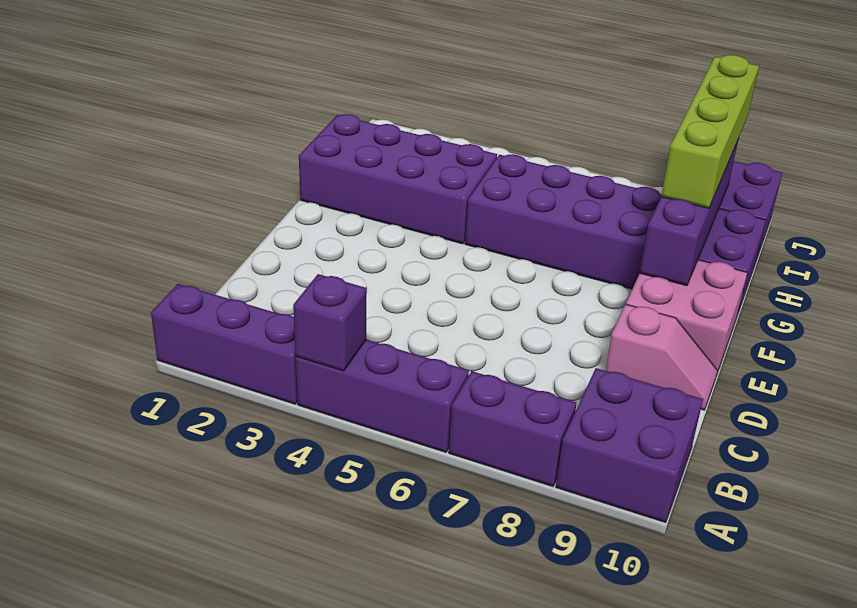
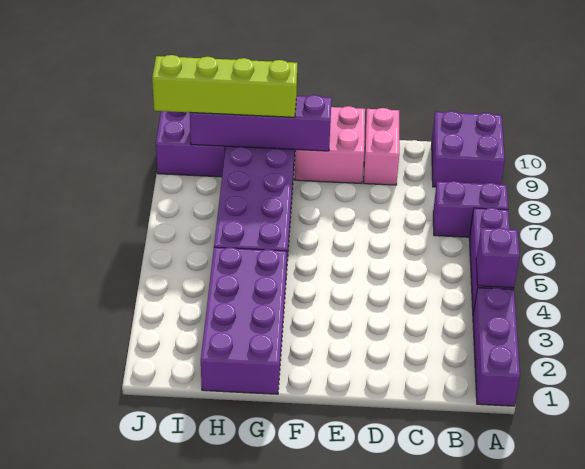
purple 1x2 brick [449,371,577,486] -> purple 1x2 brick turned to [433,181,508,237]
pink 1x2 slope [606,304,717,410] -> pink 1x2 brick [364,108,399,185]

